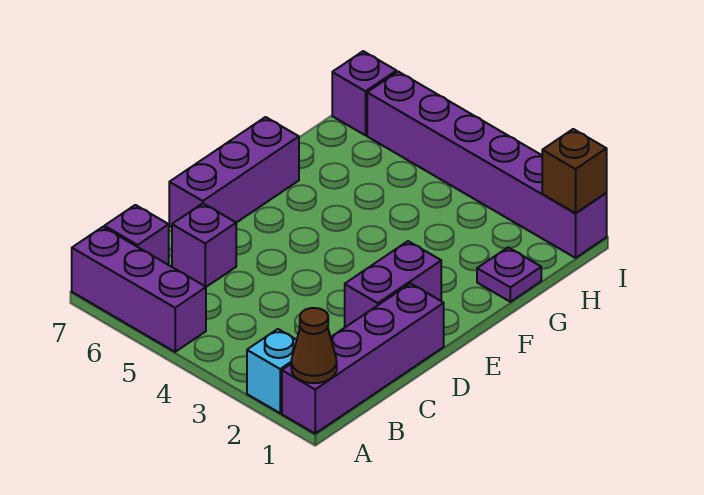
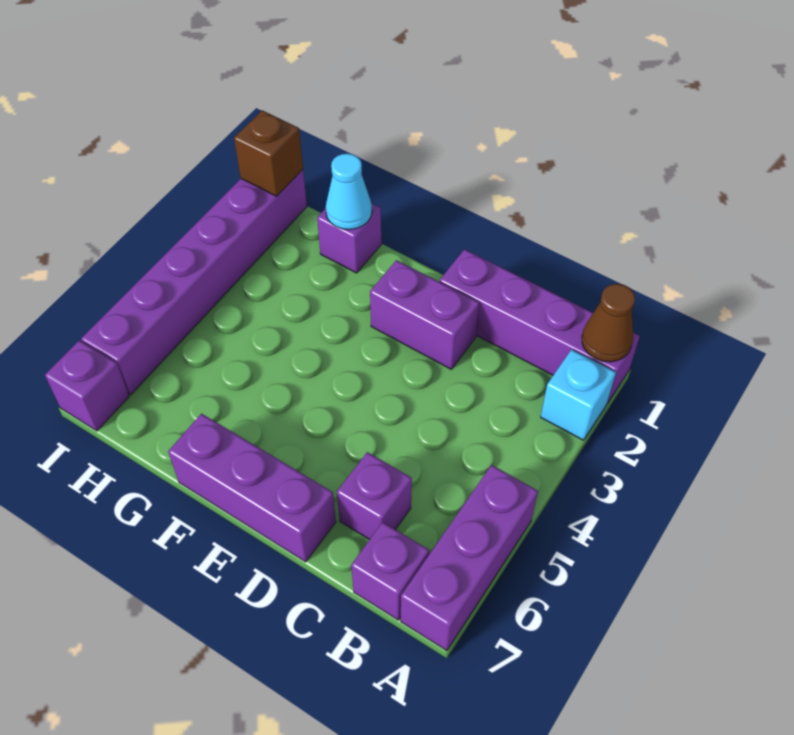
purple 1x1 plate [477,247,541,302] -> purple 1x1 brick [317,203,381,273]
none -> cyan 1x1 cone [326,154,372,230]

